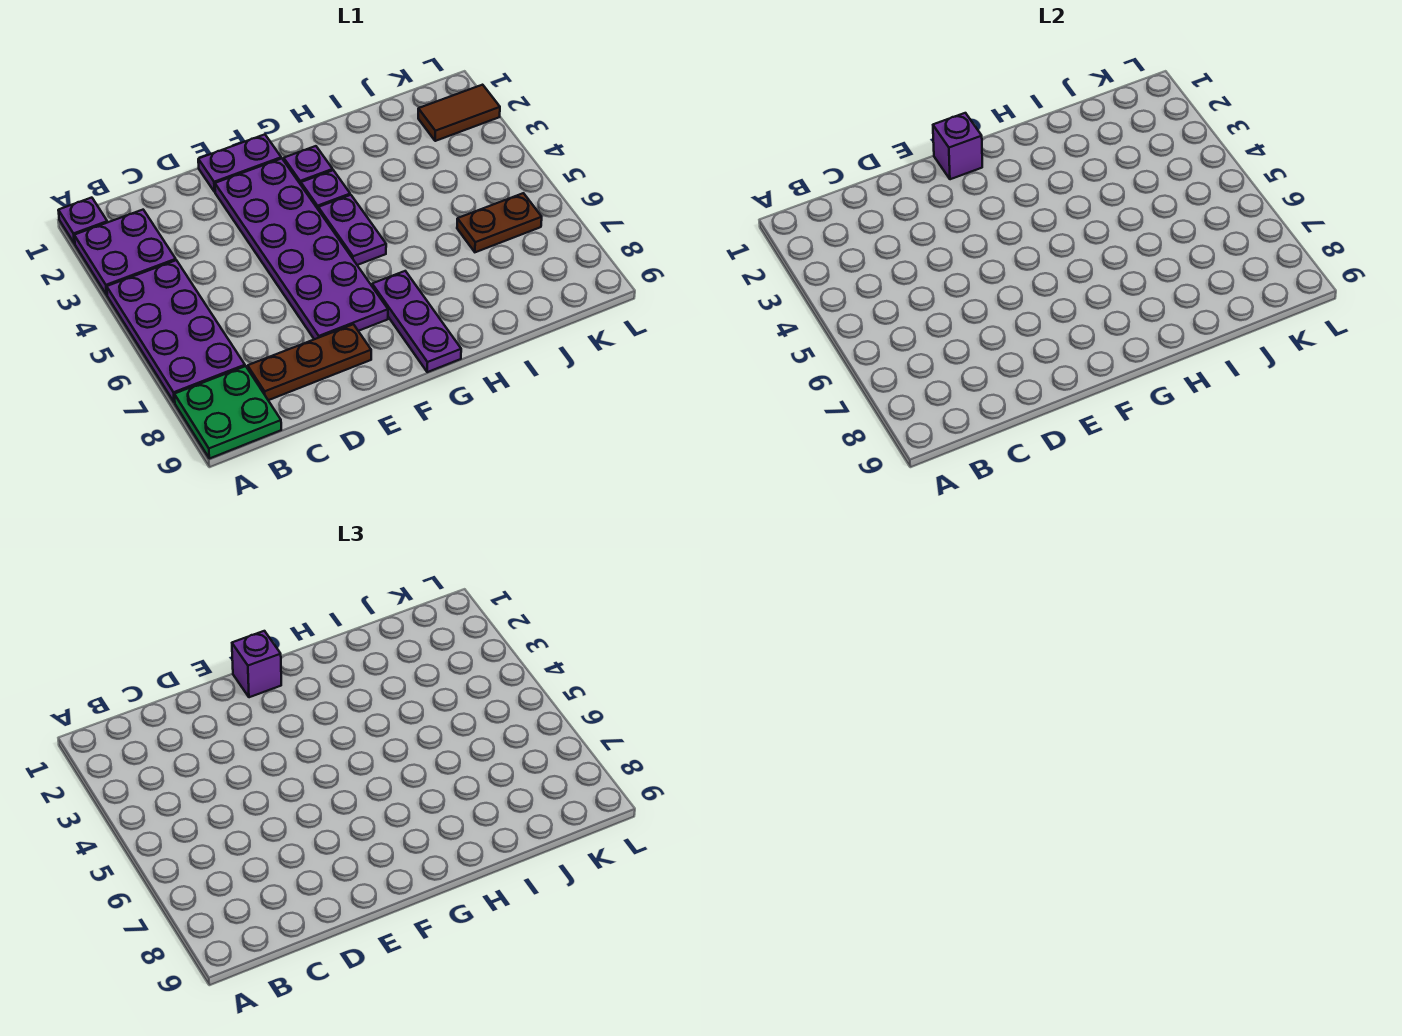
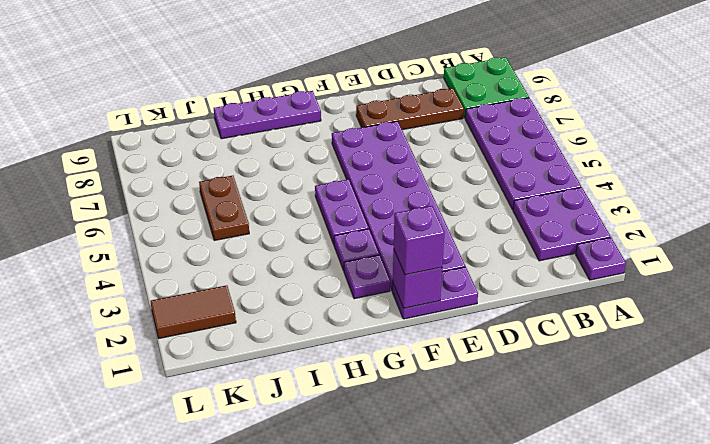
purple 1x3 plate [372,271,461,372] -> purple 1x3 plate turned to [214,91,321,139]
brown 1x2 plate [457,193,542,252] -> brown 1x2 plate turned to [199,176,249,240]

